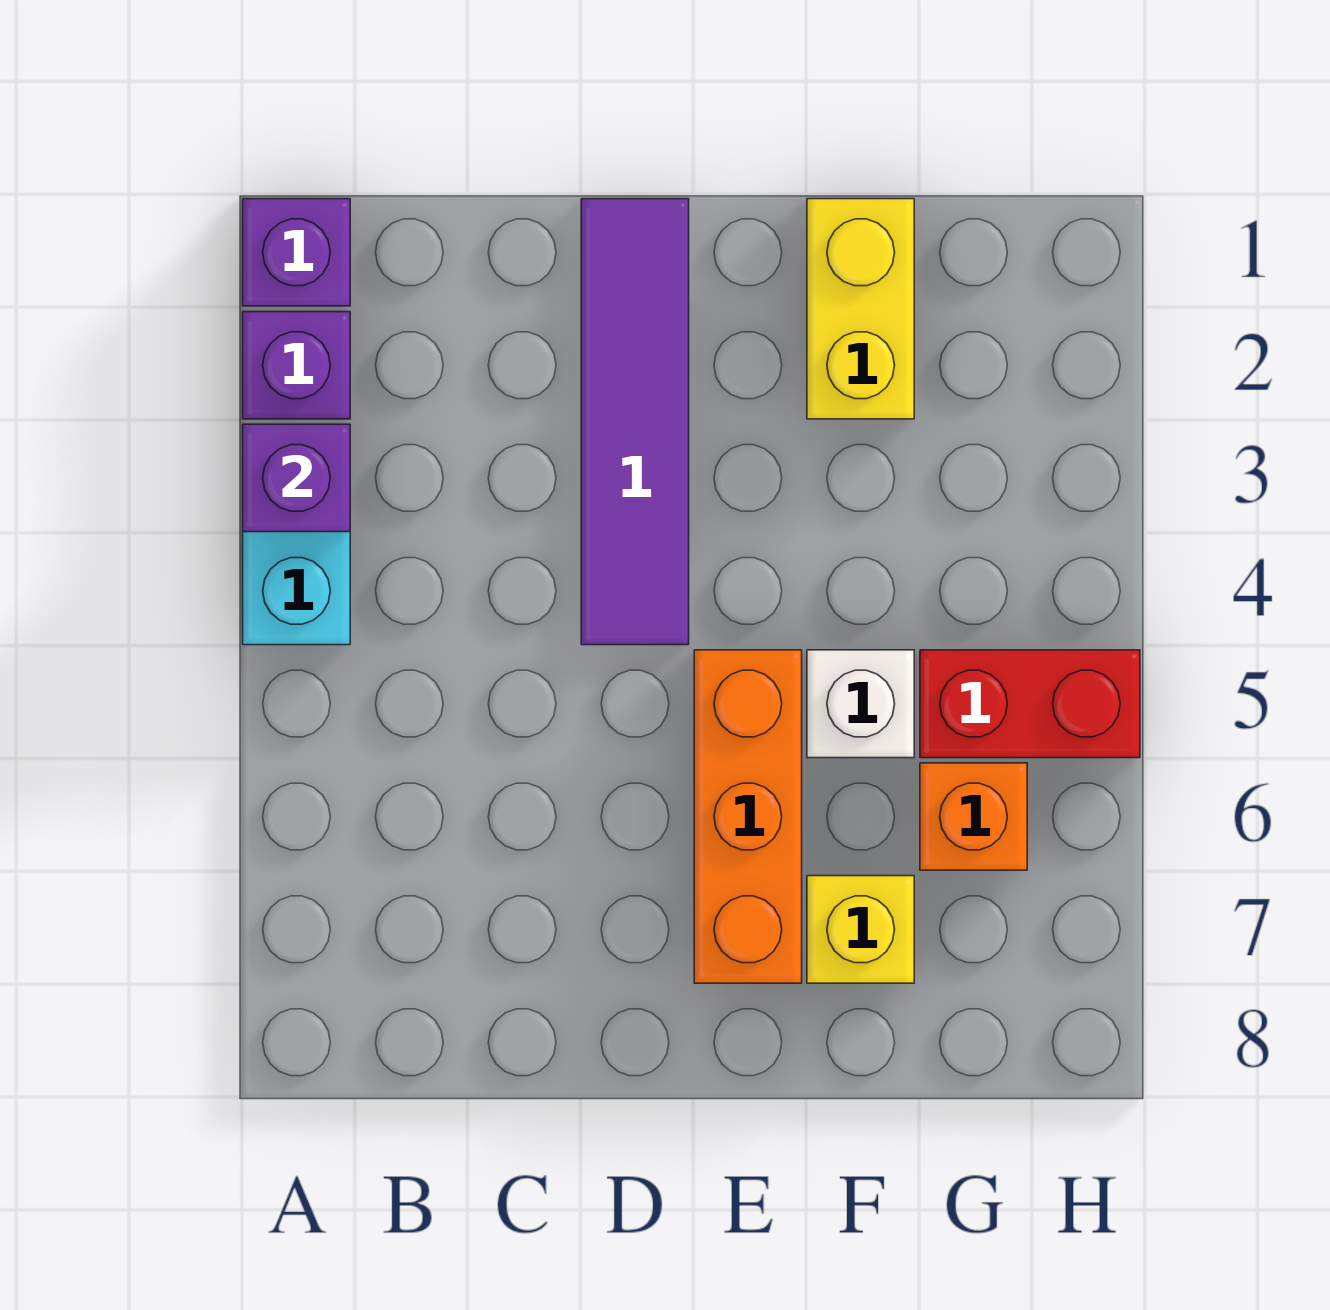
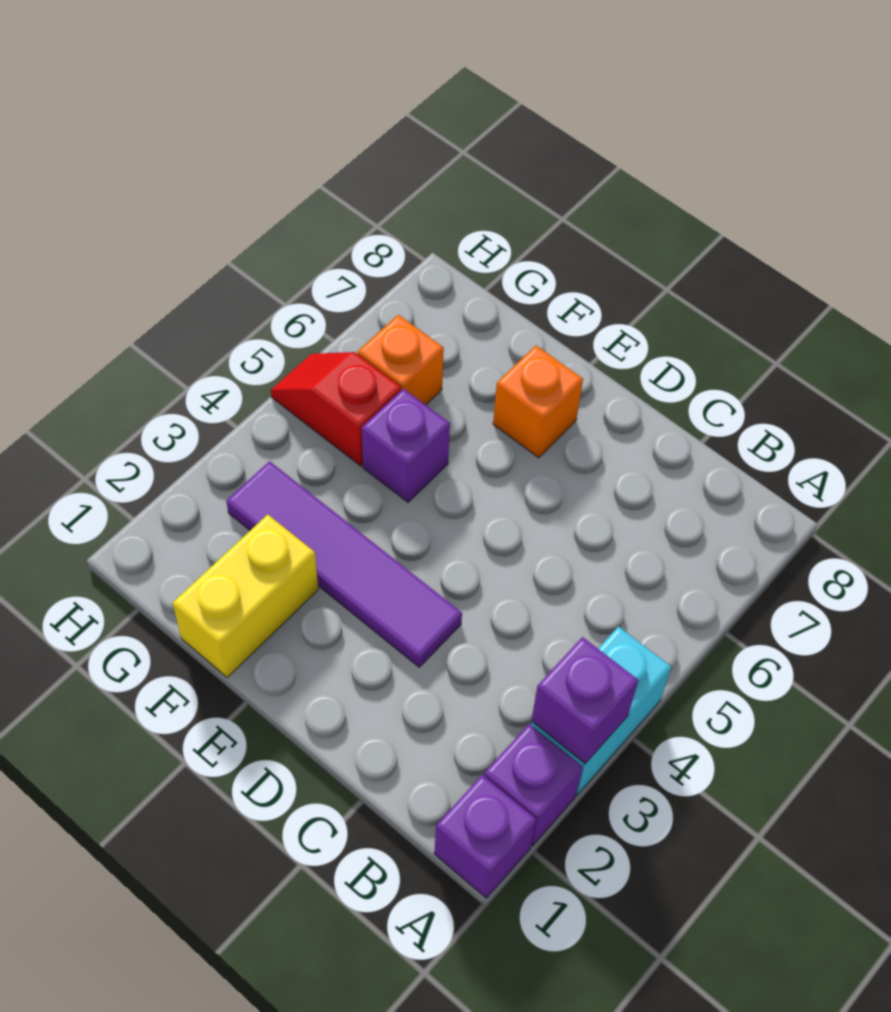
purple 1x4 tile [581,199,689,645] -> purple 1x4 tile turned to [226,461,462,667]
orange 1x3 brick [694,650,802,983] -> orange 1x1 brick [493,346,583,458]
white 1x1 brick [807,650,914,758] -> purple 1x1 brick [362,389,450,502]
yellow 1x1 brick [807,876,914,983] -> none
red 1x2 brick [920,650,1140,758] -> red 1x2 slope [271,352,401,466]

